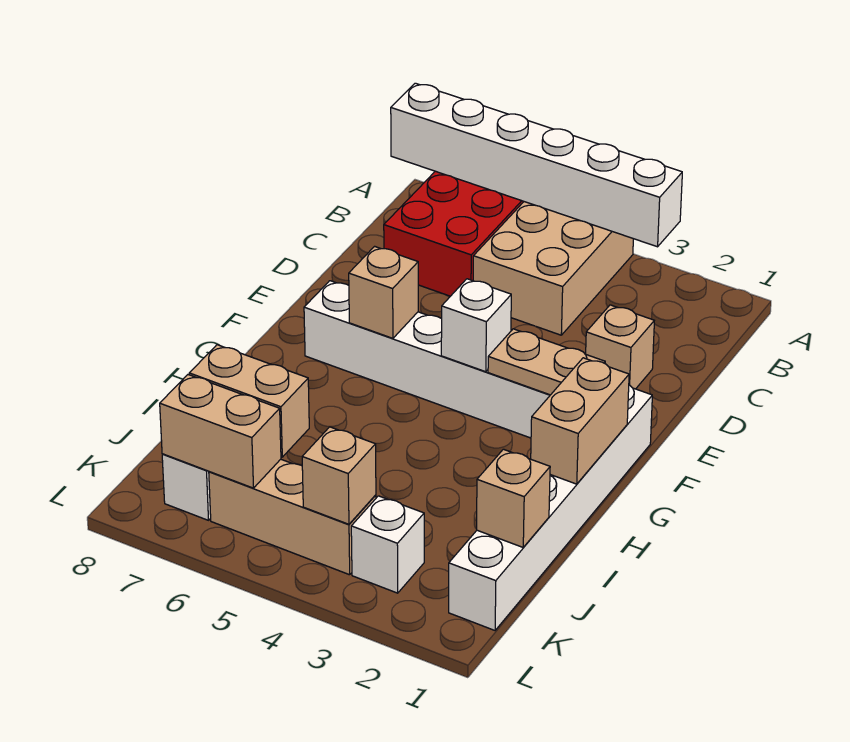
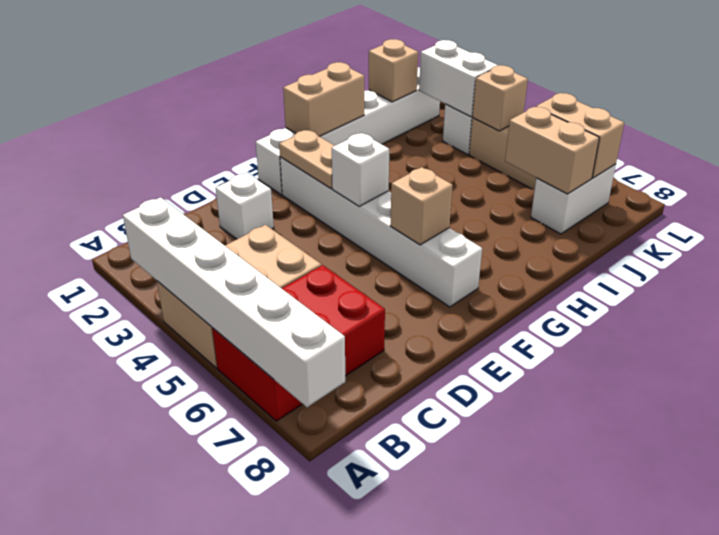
tan 1x1 brick [586,305,654,389] -> white 1x1 brick [216,173,274,239]
none -> white 1x2 brick [419,40,498,117]

